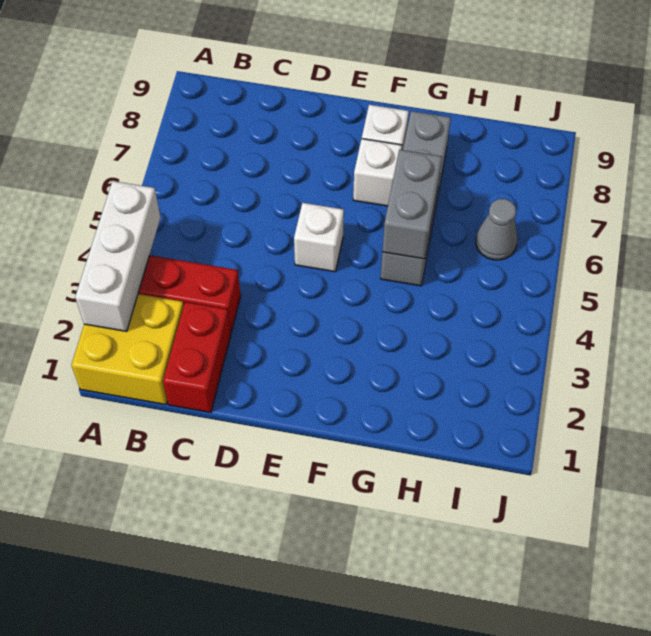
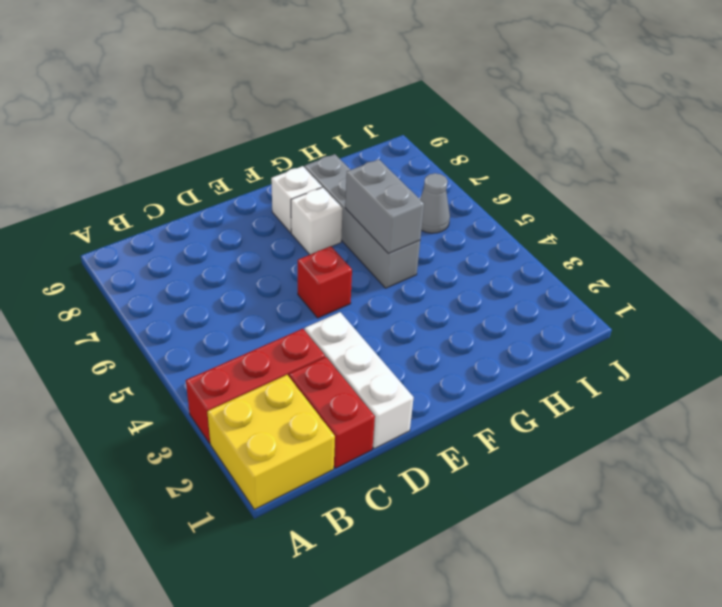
white 1x3 brick [75,181,160,331] -> white 1x3 brick moved to [305,312,414,449]
white 1x1 brick [294,203,344,272] -> red 1x1 brick [298,246,352,318]

